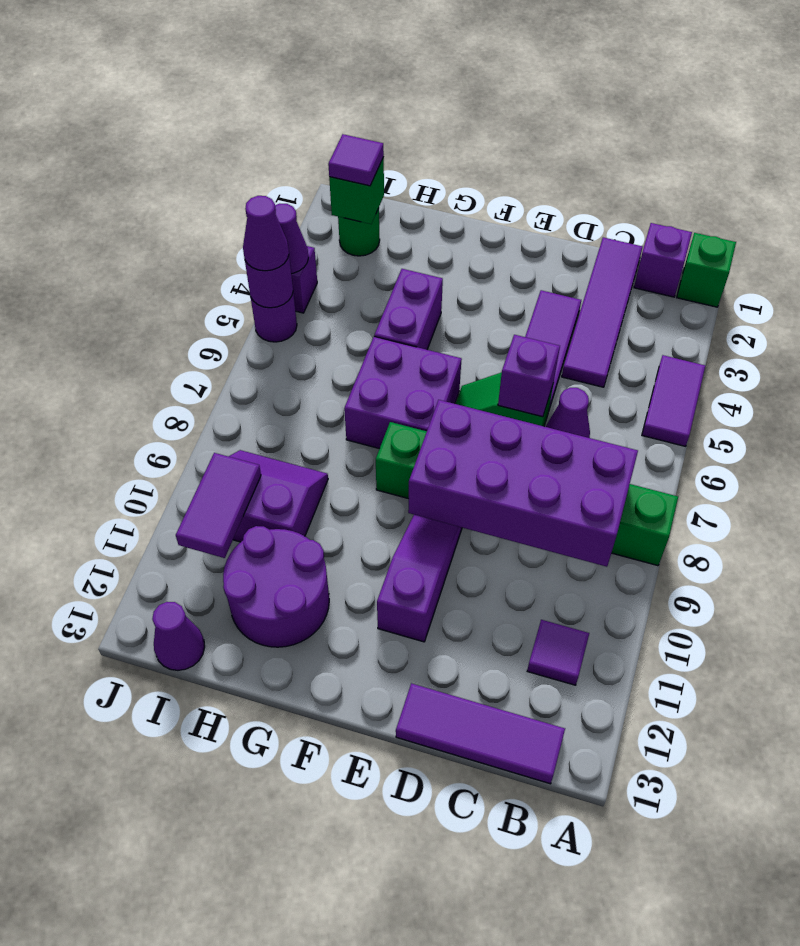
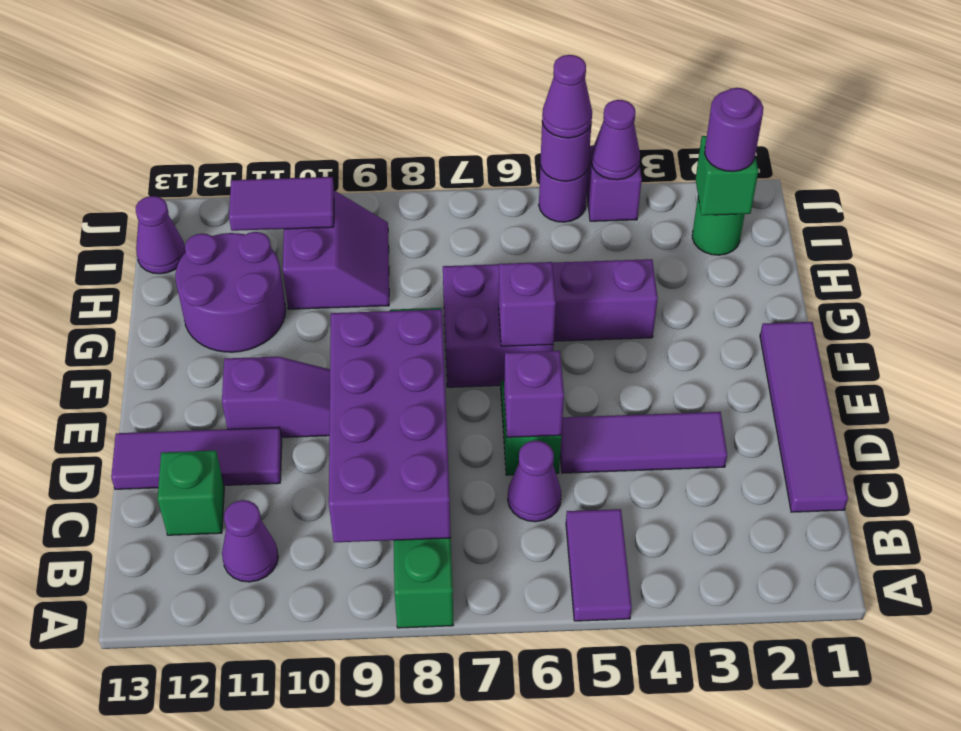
green 1x1 brick [677,233,736,307] -> green 1x1 brick moved to [157,450,224,535]
purple 1x2 tile [642,355,705,446] -> purple 1x2 tile turned to [566,509,632,621]
purple 1x1 brick [634,223,692,297] -> purple 1x1 brick moved to [499,262,556,346]
purple 1x1 tile [527,620,589,685] -> purple 1x1 cone [222,500,278,582]
purple 1x3 tile [396,683,565,784] -> purple 1x3 tile turned to [111,427,282,489]
purple 1x4 tile [562,237,643,387] -> purple 1x4 tile turned to [760,322,848,512]
purple 1x1 tile [328,134,384,186] -> purple 1x1 round brick [705,88,763,171]

